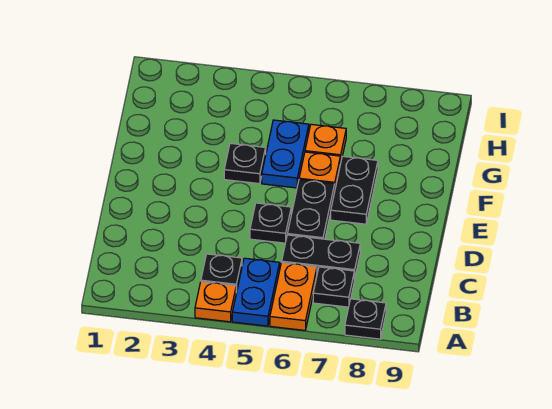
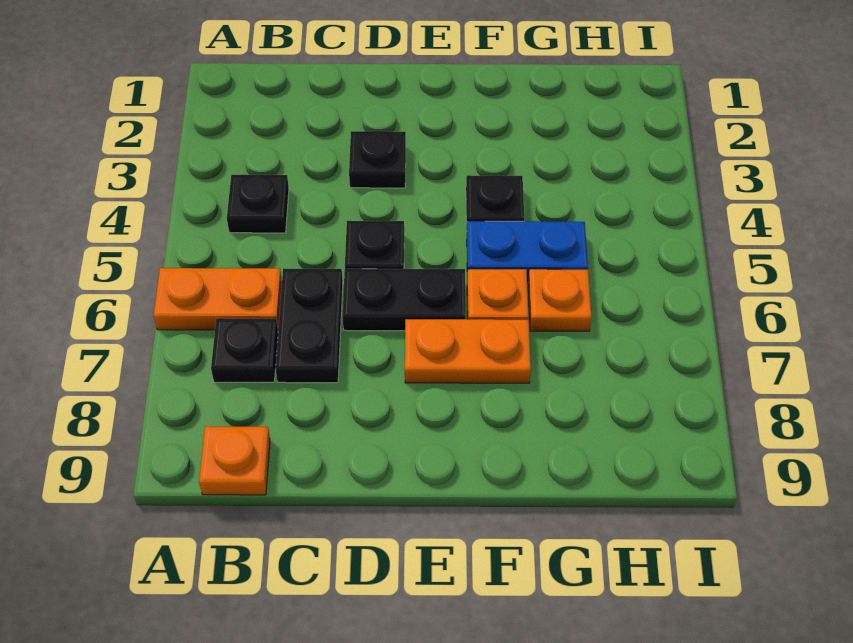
orange 1x1 plate [195,282,236,322] -> orange 1x1 plate moved to [199,427,270,495]
blue 1x2 plate [232,258,280,326] -> none
black 1x1 plate [345,299,386,339] -> black 1x1 plate moved to [349,131,406,188]
black 1x2 plate [331,156,378,224] -> orange 1x2 plate [405,319,531,383]

